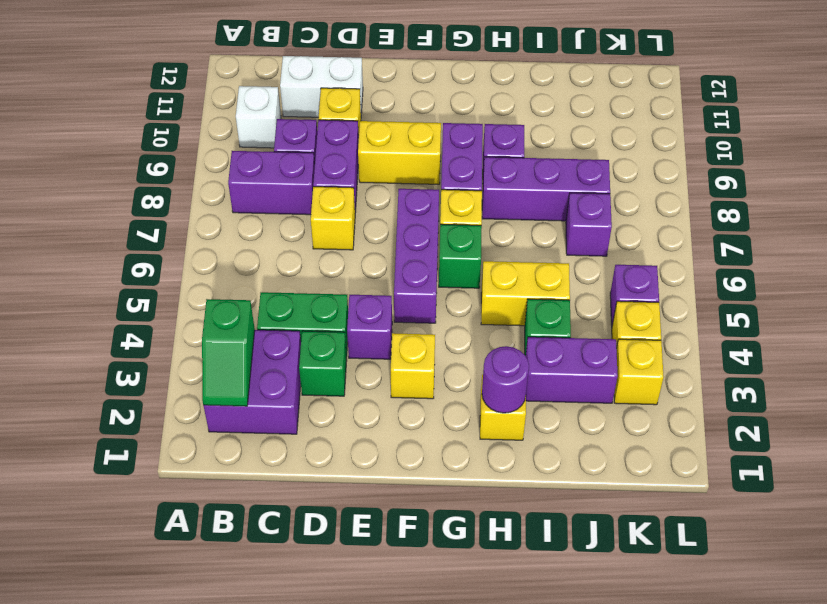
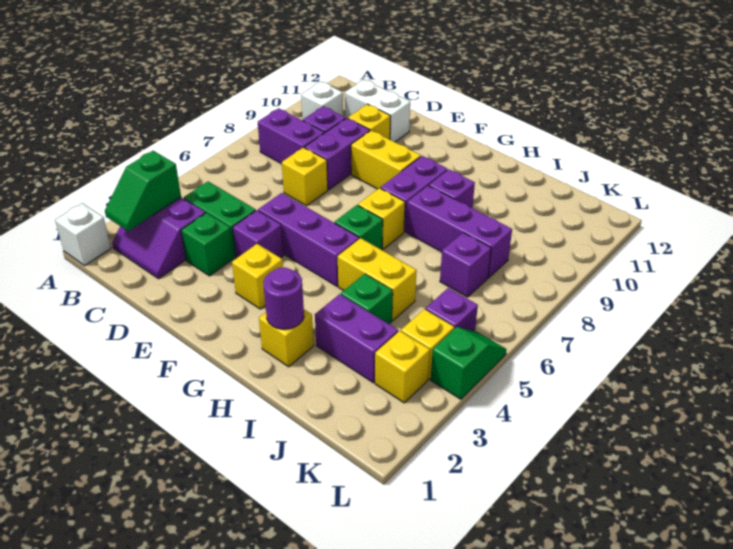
none -> white 1x1 brick [55,203,111,266]
purple 2x2 brick [204,330,301,434] -> purple 2x2 slope [112,197,205,279]
purple 1x3 brick [394,189,439,323] -> purple 1x3 brick turned to [258,193,359,286]
none -> green 1x2 slope [431,327,507,399]

